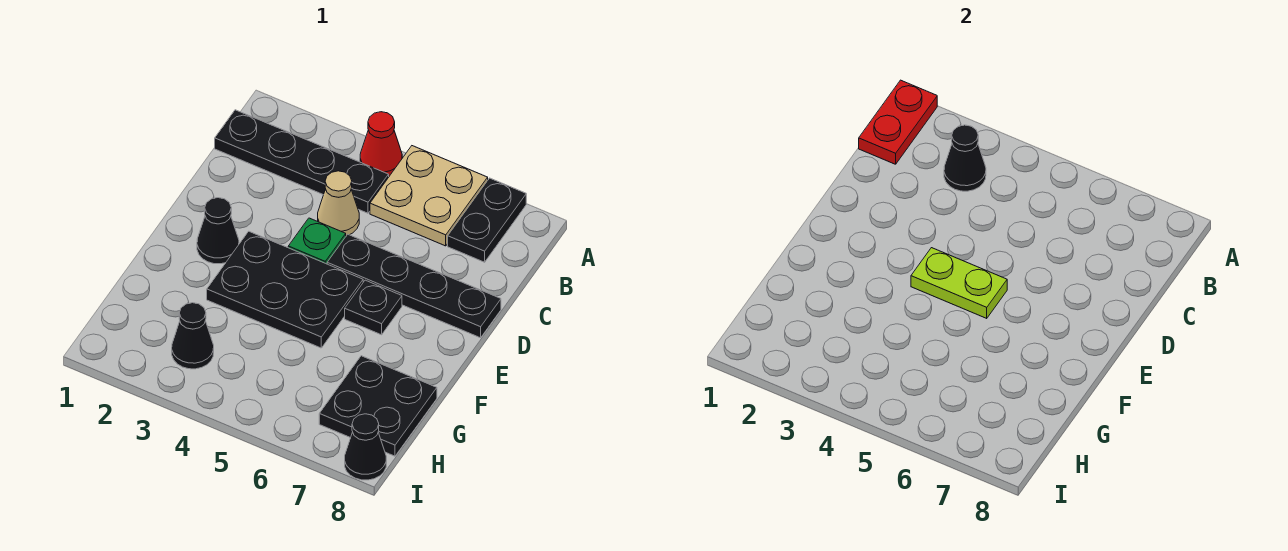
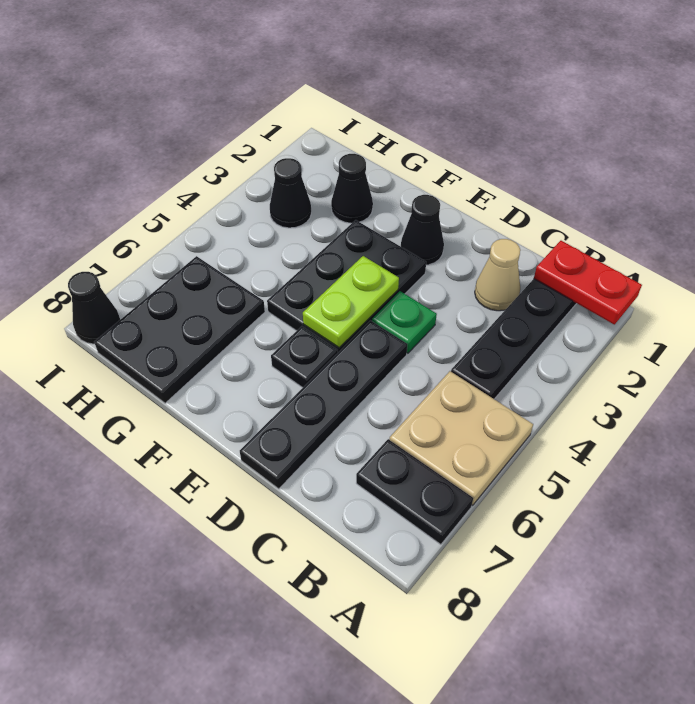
red 1x1 cone [360,112,402,176] -> none
black 1x1 cone [944,125,986,191] -> black 1x1 cone moved to [331,154,373,223]
tan 1x1 cone [318,171,359,236] -> tan 1x1 cone moved to [475,239,520,311]
black 2x2 plate [319,356,437,456] -> black 2x3 plate [94,256,265,403]

